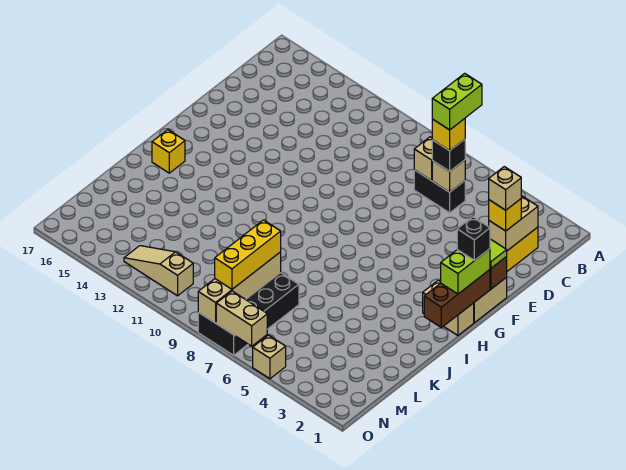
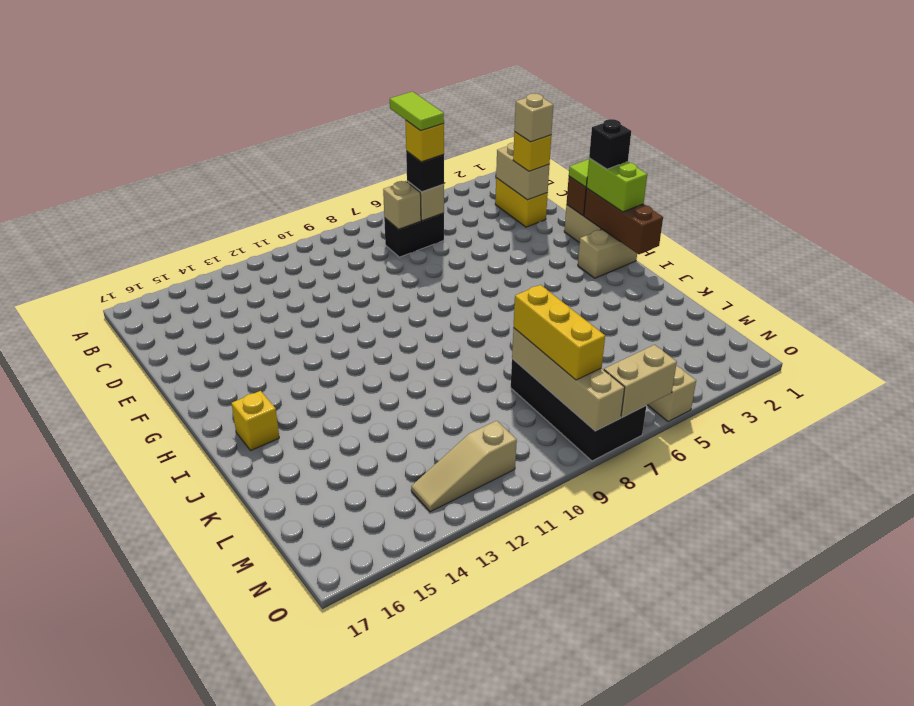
lime 1x2 brick [432,73,482,130] -> lime 1x2 tile [390,92,444,131]

